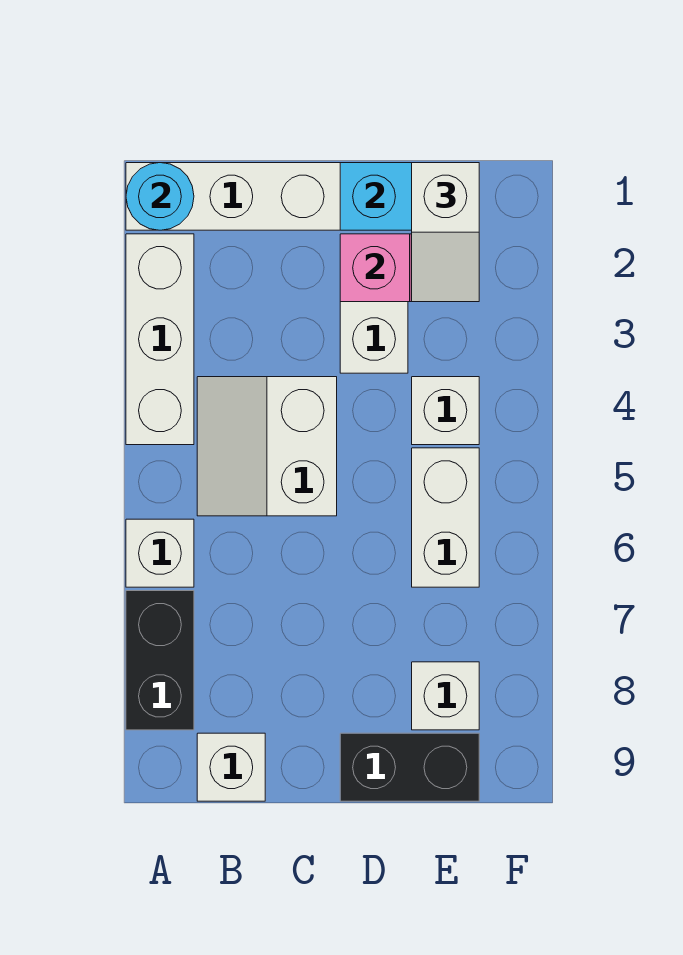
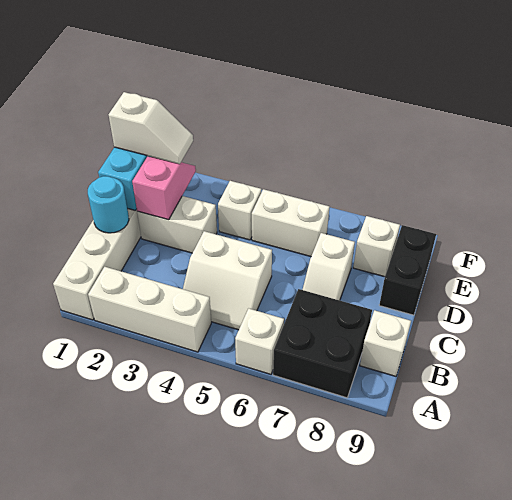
cyan 1x1 round brick [126,163,194,230] -> cyan 1x1 round brick moved to [88,176,129,233]
black 1x2 brick [126,591,194,730] -> black 2x2 brick [273,289,372,398]
none -> white 1x2 slope [302,233,355,300]

